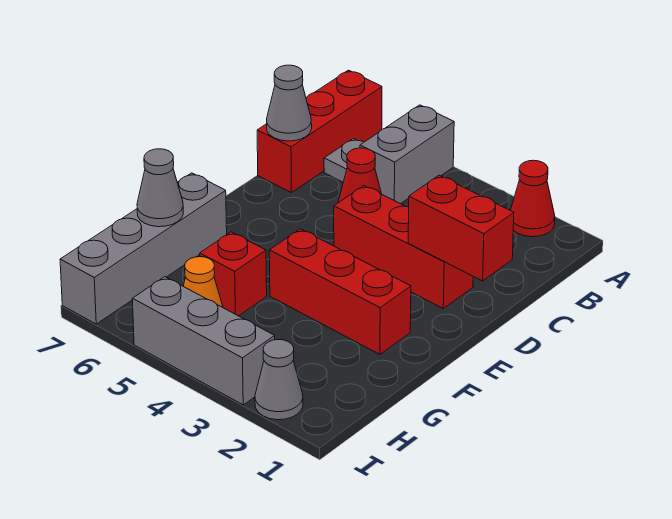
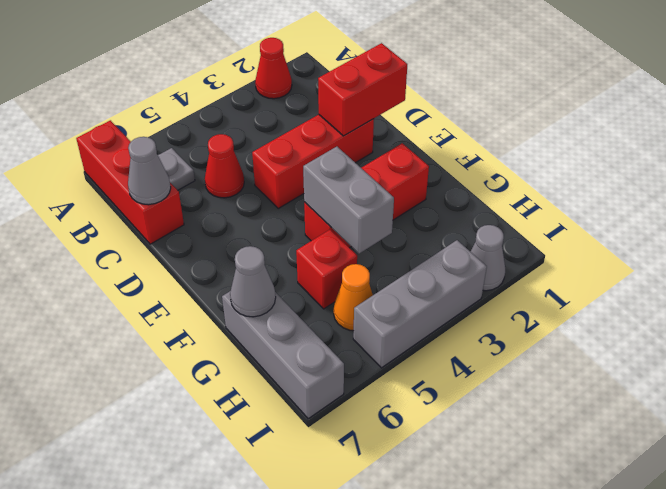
grey 1x2 brick [360,105,454,204] -> grey 1x2 brick moved to [303,147,394,254]
grey 1x4 brick [60,173,227,324] -> grey 1x3 brick [222,291,344,419]

